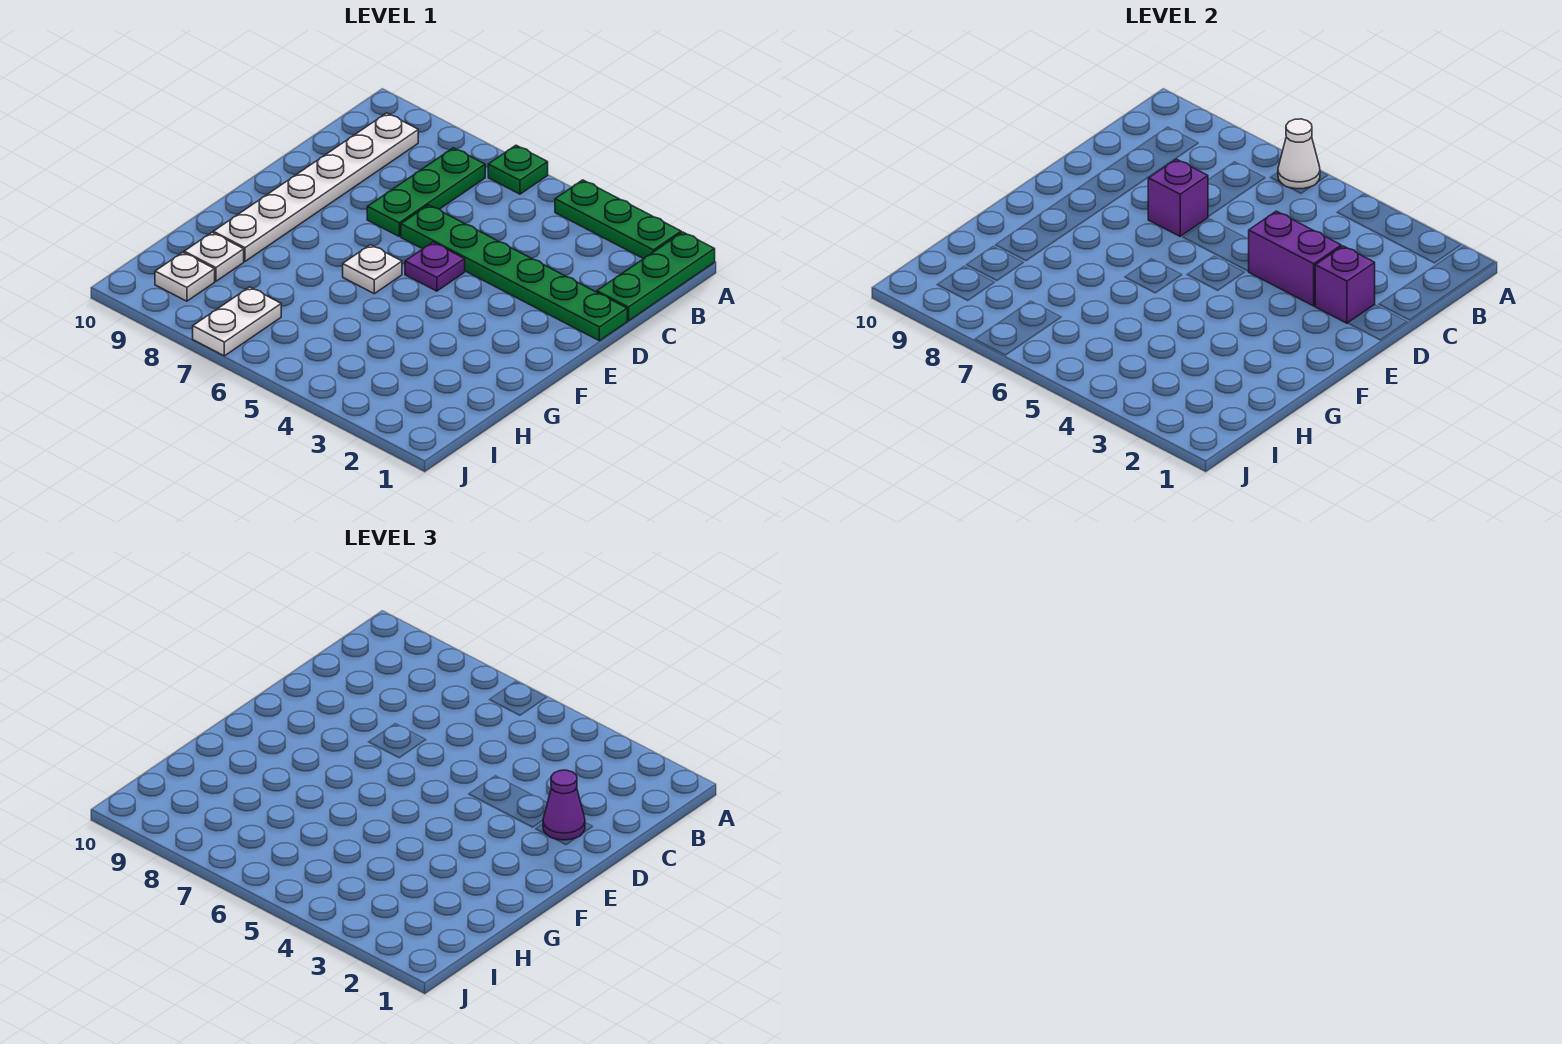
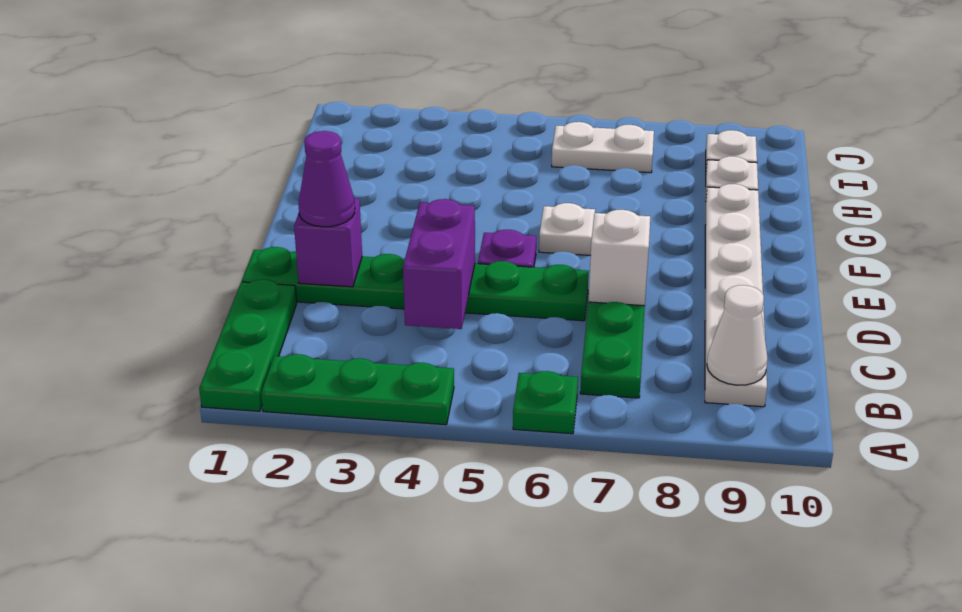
white 1x1 cone [1278,119,1320,189] -> white 1x1 cone moved to [707,285,768,385]
purple 1x2 brick [1248,211,1341,306] -> purple 1x2 brick turned to [403,199,475,329]
purple 1x1 brick [1148,159,1208,236] -> white 1x1 brick [589,210,650,306]
white 1x2 plate [193,287,281,356] -> white 1x2 plate turned to [552,122,654,173]

